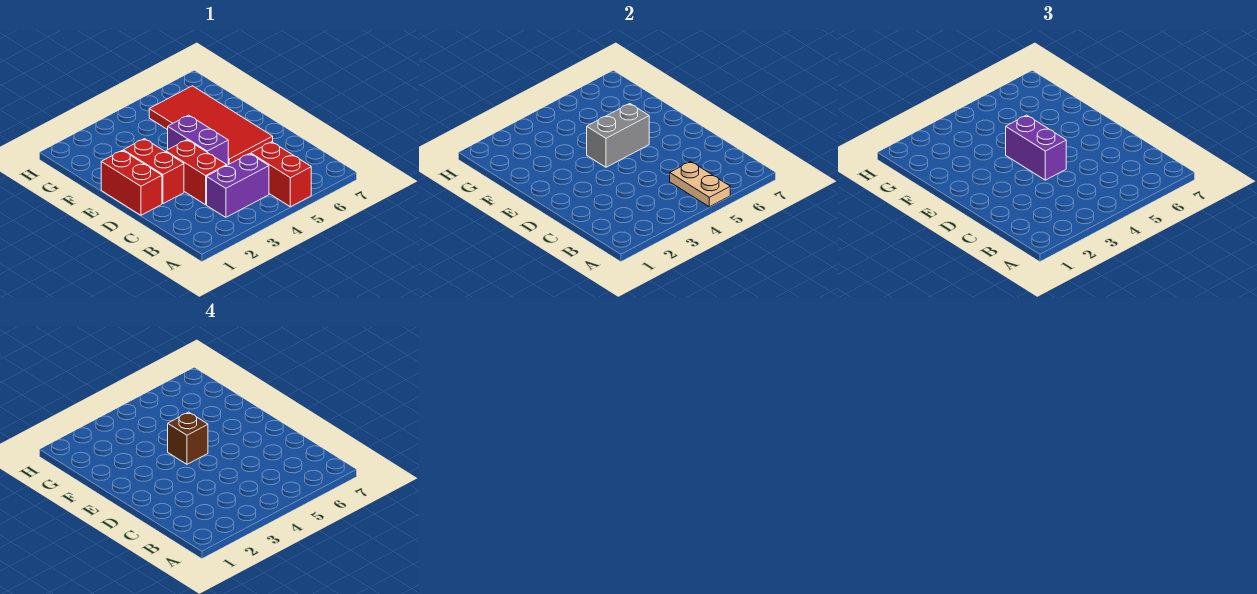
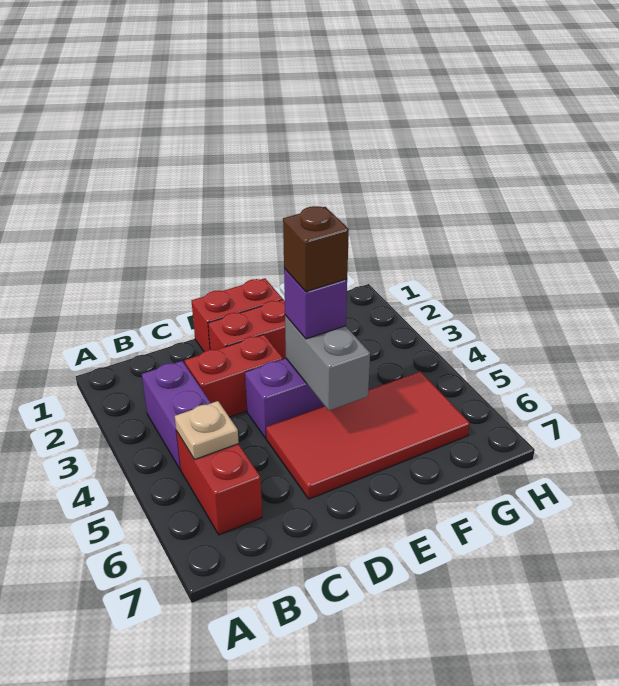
red 1x2 brick [251,142,311,207] -> red 1x2 brick turned to [176,431,262,535]
tan 1x2 plate [670,162,730,207] -> tan 1x1 plate [175,401,239,460]
purple 1x2 brick [1006,115,1066,180] -> purple 1x1 brick [284,268,347,339]

